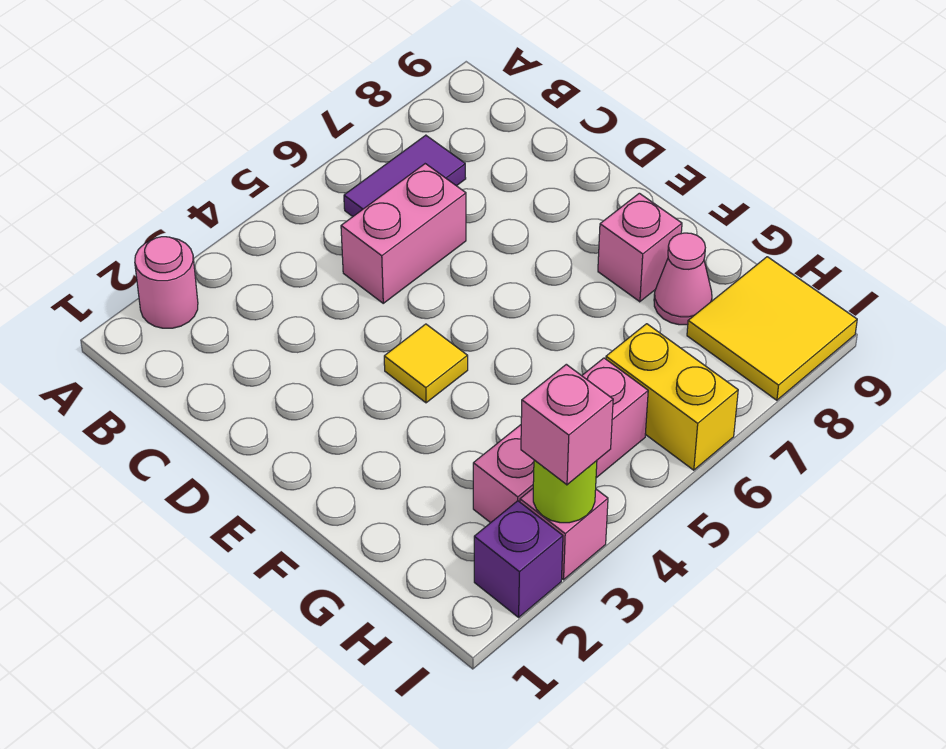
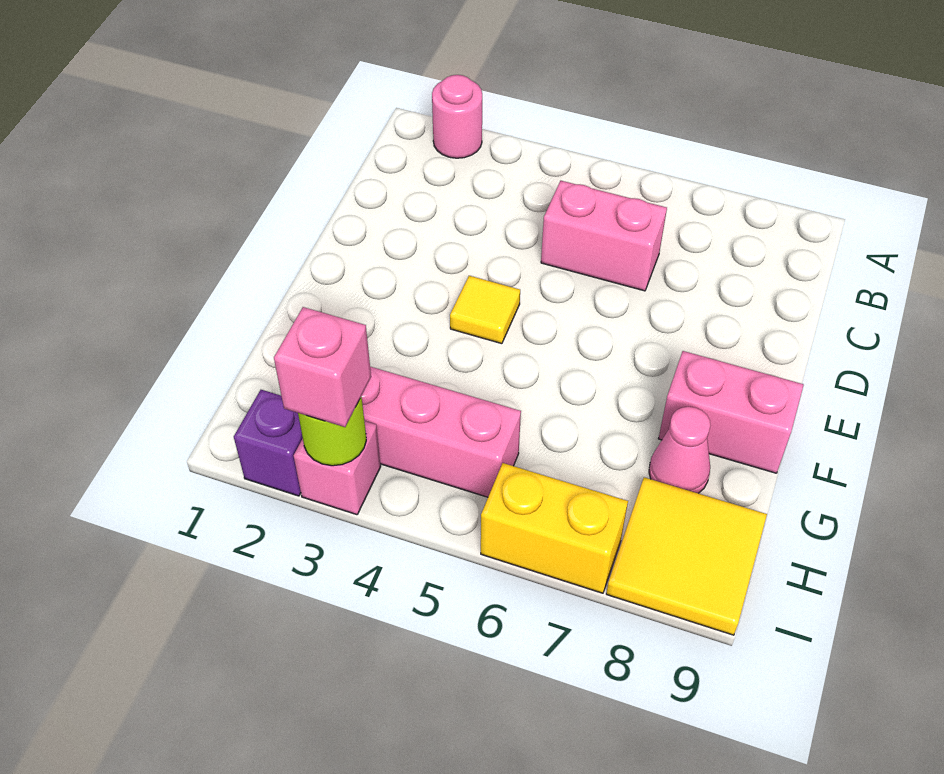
purple 1x2 tile [344,135,466,217] -> none
pink 1x1 brick [598,193,682,302] -> pink 1x2 brick [658,351,804,473]
yellow 1x2 brick [606,324,738,470] -> yellow 1x2 brick turned to [481,463,628,593]

